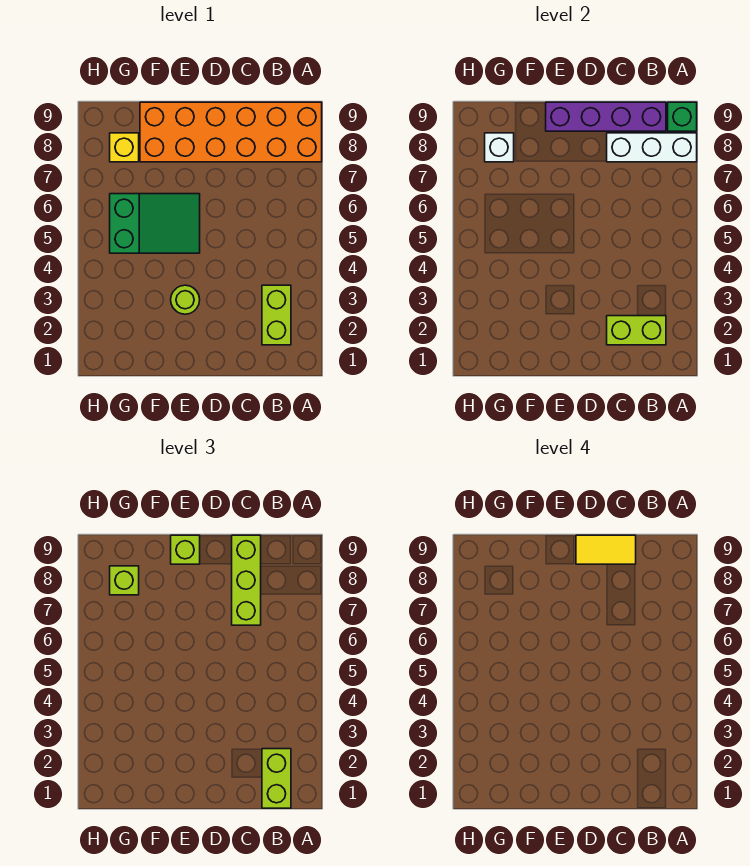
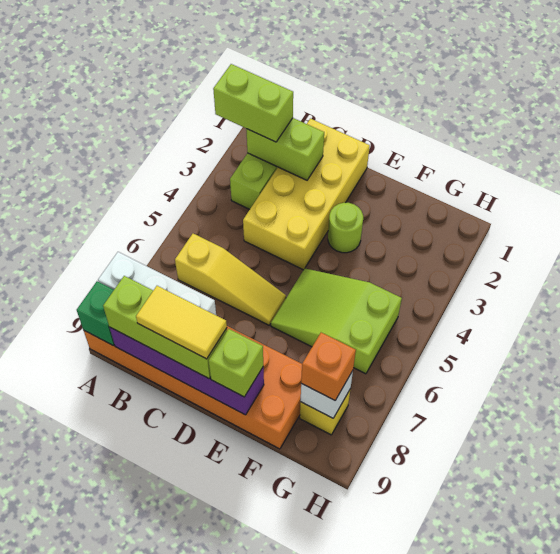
lime 1x2 brick [262,749,291,808] -> lime 1x2 brick turned to [213,64,293,142]
none -> yellow 1x3 slope [175,234,286,325]
none -> yellow 2x4 brick [243,119,370,270]
lime 1x3 brick [232,535,261,625] -> lime 1x3 brick turned to [103,276,227,379]
green 2x3 slope [110,194,200,253] -> lime 2x3 slope [271,269,402,374]
lime 1x1 brick [110,566,139,595] -> orange 1x1 brick [301,333,356,400]

